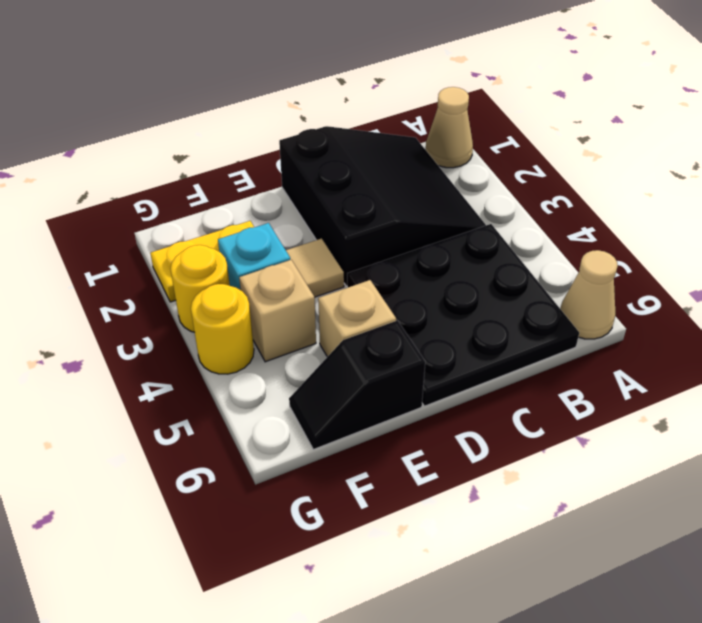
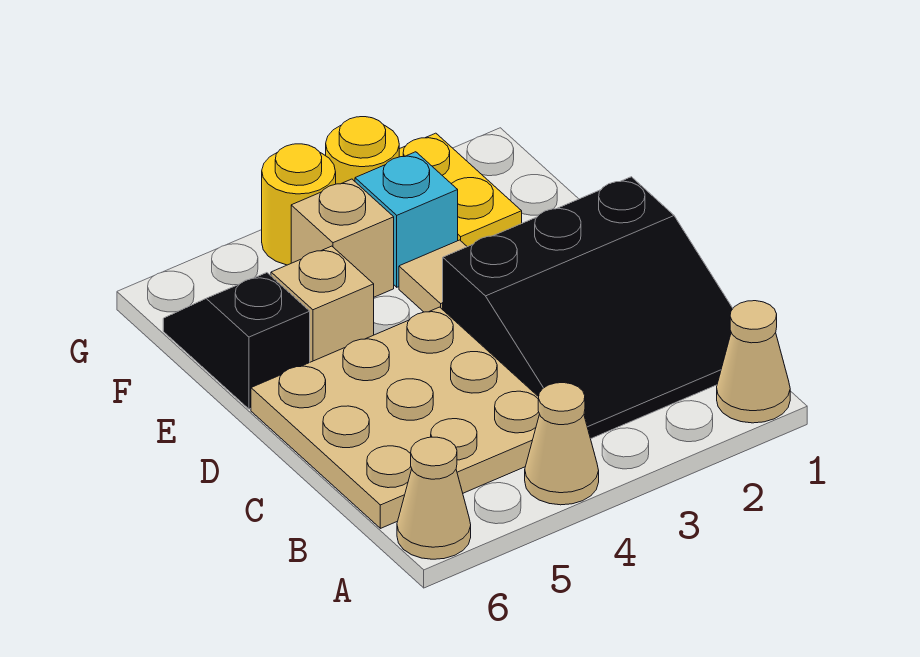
none -> tan 1x1 cone [525,383,599,505]
black 3x3 plate [347,224,579,406] -> tan 3x3 plate [251,307,540,528]

